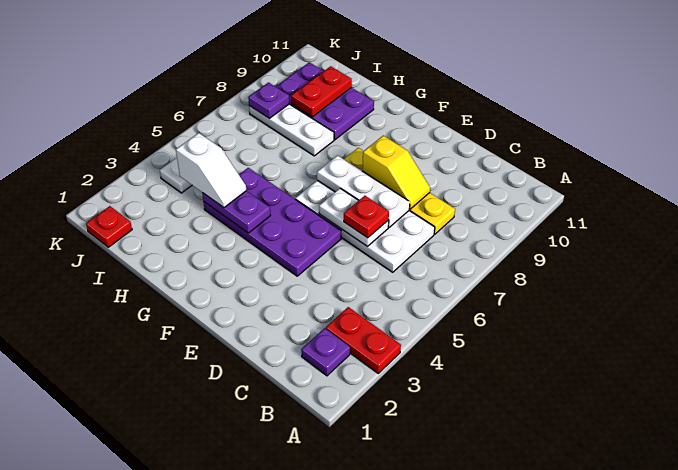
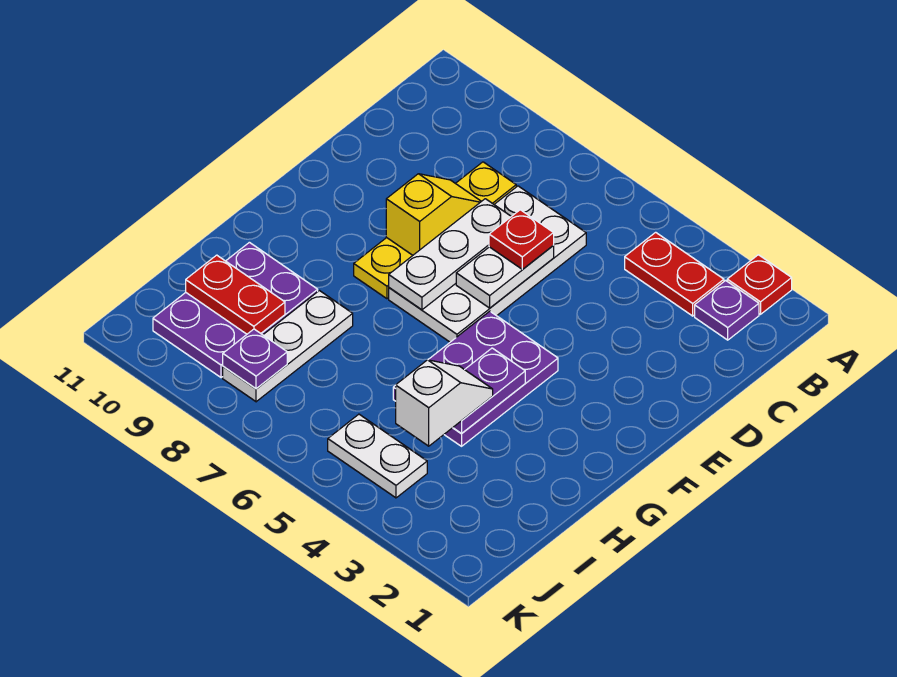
red 1x2 plate [326,307,401,373] -> red 1x2 plate turned to [625,232,724,316]
purple 2x4 plate [204,168,341,276] -> purple 2x3 plate [393,311,558,446]
red 1x1 plate [86,206,132,247] -> red 1x1 plate moved to [727,255,792,314]

